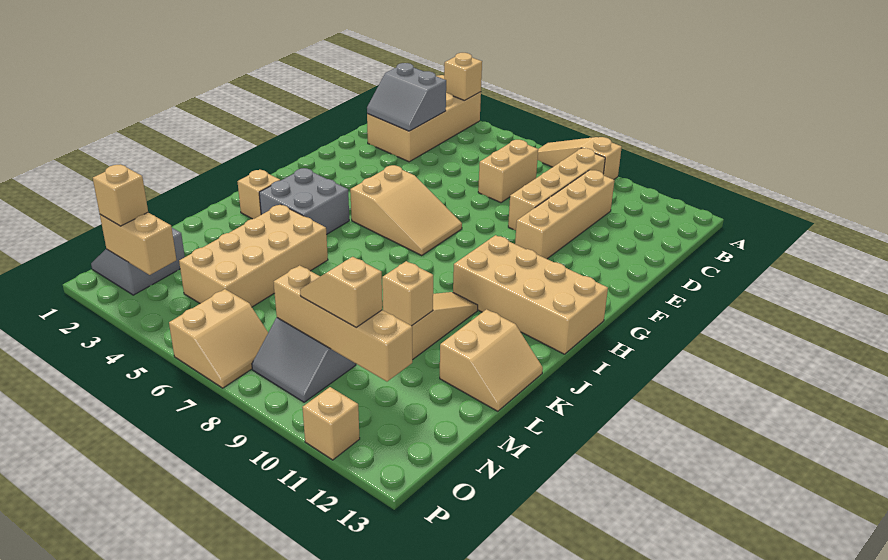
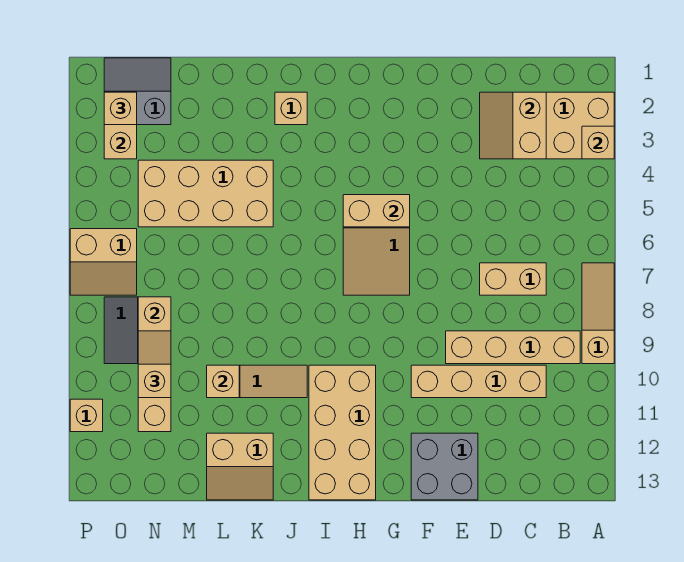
grey 2x2 slope [367,63,446,131] -> tan 2x2 slope [480,92,546,159]
none -> tan 1x2 brick [343,195,410,227]
grey 2x2 brick [259,168,349,235] -> grey 2x2 brick moved to [411,433,478,500]

